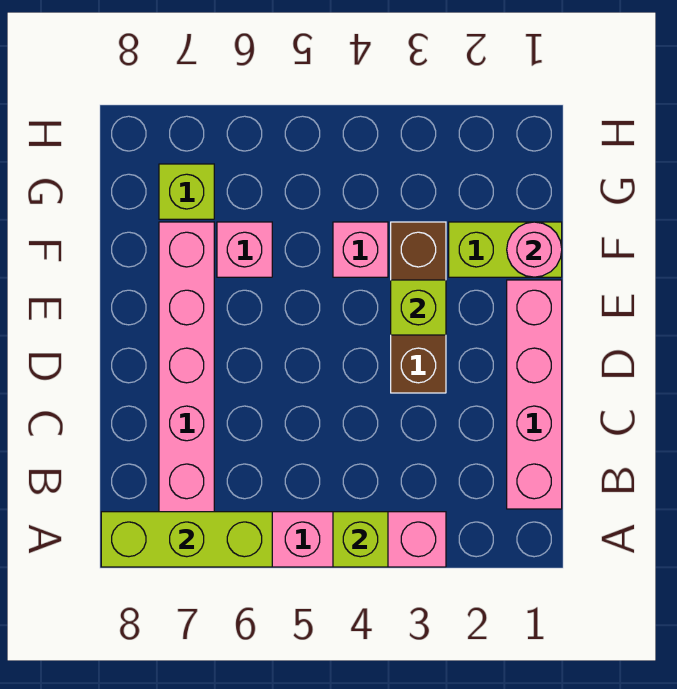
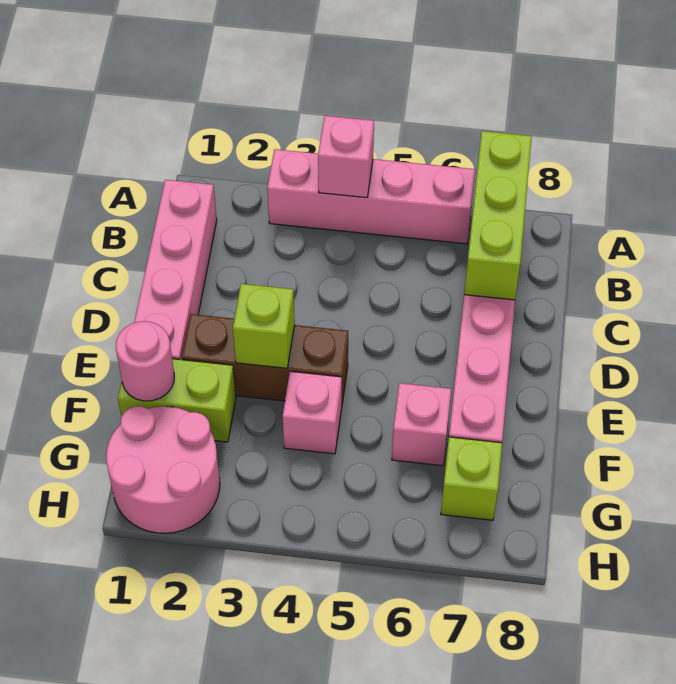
lime 1x1 brick [333,512,388,567] -> pink 1x1 brick [318,116,374,198]
lime 1x3 brick [101,512,272,567] -> lime 1x3 brick turned to [464,131,532,300]
brown 1x3 brick [391,222,446,393] -> brown 1x3 brick turned to [182,314,348,403]
none -> pink 2x2 round brick [106,406,220,533]

